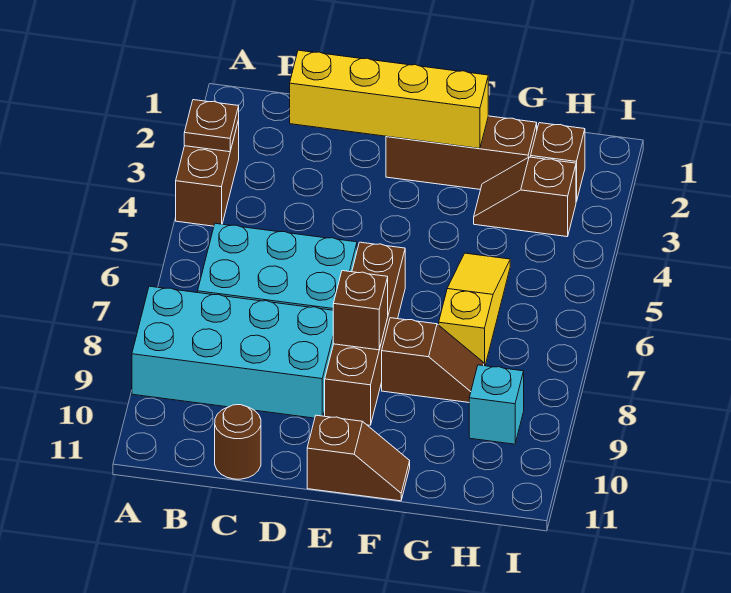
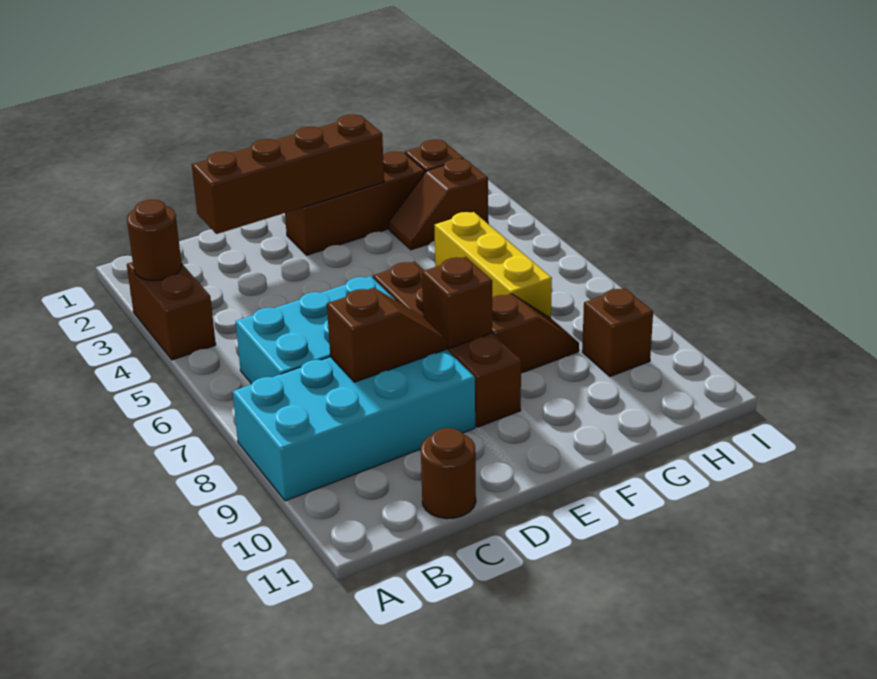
brown 1x1 plate [184,100,239,152] -> brown 1x1 round brick [127,200,182,281]
yellow 1x4 brick [290,50,488,148] -> brown 1x4 brick [192,114,384,234]
brown 1x2 slope [307,415,410,501] -> brown 1x2 slope moved to [327,288,447,382]
yellow 1x3 slope [439,253,510,366] -> yellow 1x3 brick [434,212,552,318]
cyan 1x1 brick [469,365,524,444] -> brown 1x1 brick [582,288,653,377]

